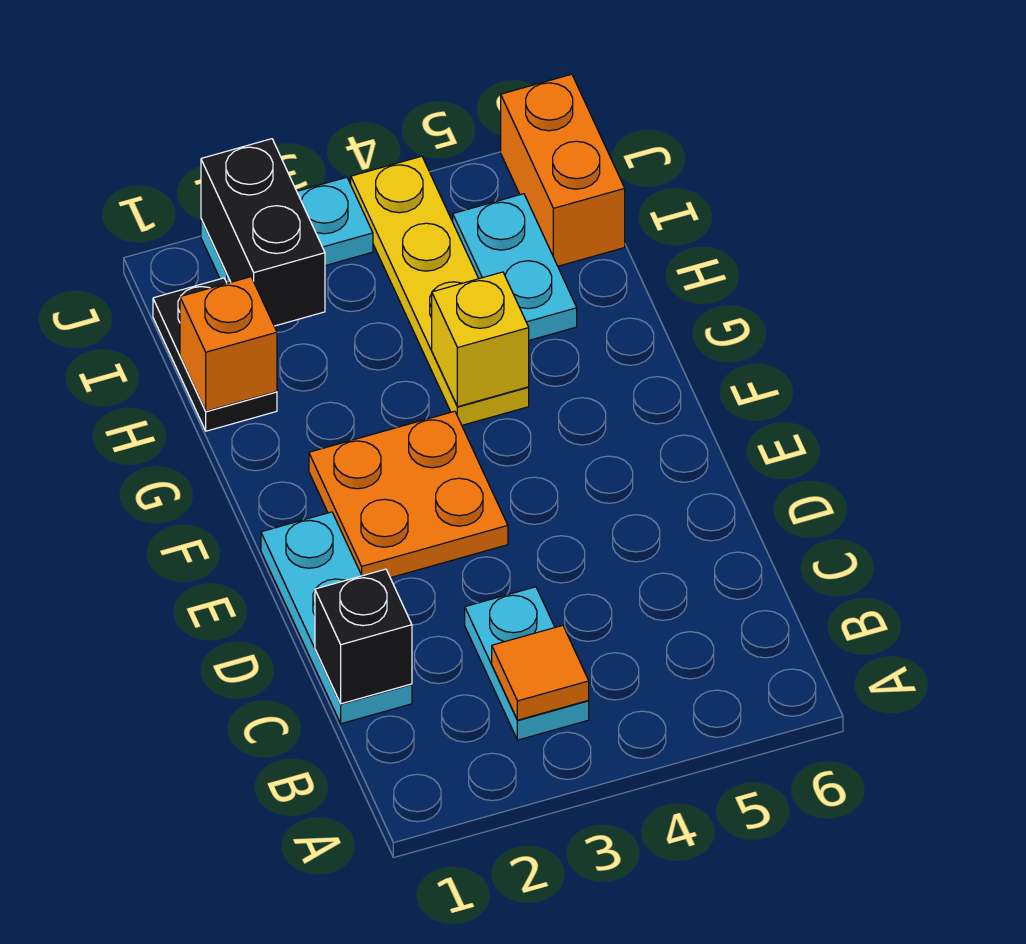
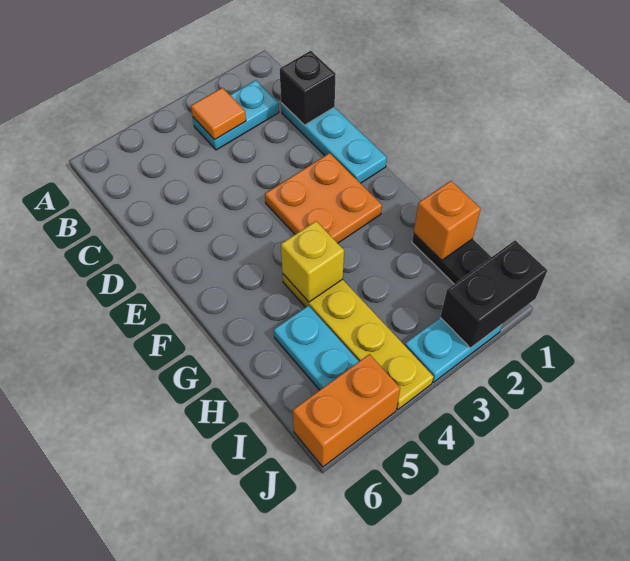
cyan 1x2 plate [465,587,589,740] -> cyan 1x2 plate turned to [193,80,279,150]
black 1x2 brick [201,139,325,326] -> black 1x2 brick turned to [440,240,547,348]
orange 1x2 brick [501,74,625,266] -> orange 1x2 brick turned to [293,354,400,467]

